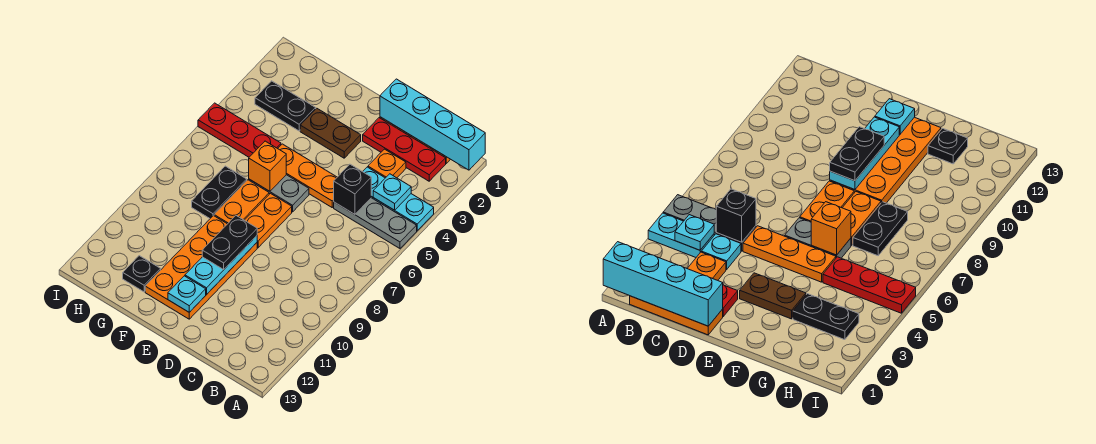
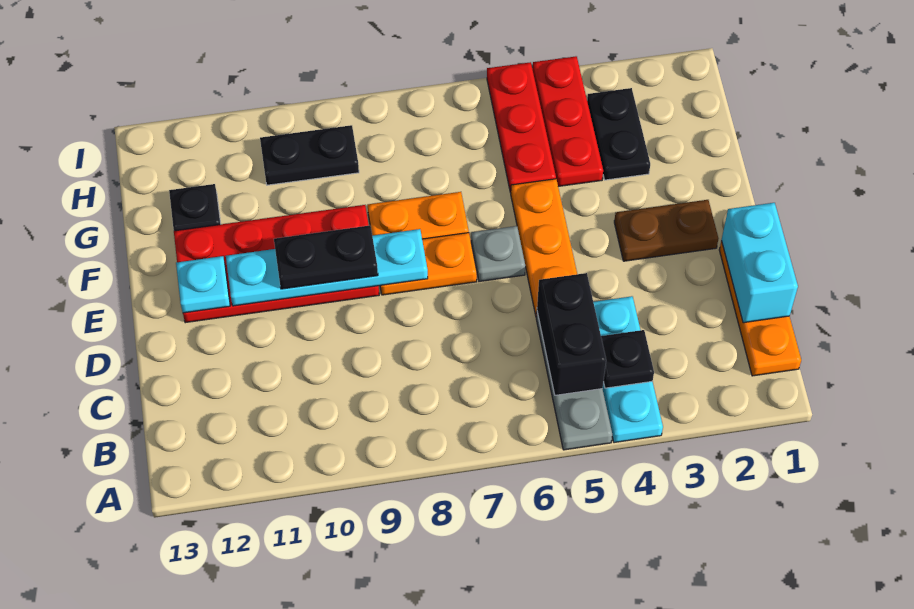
cyan 1x4 brick [380,79,485,170] -> cyan 1x2 brick [722,203,798,323]
red 1x3 plate [363,118,446,181] -> red 1x3 plate moved to [533,56,603,186]
cyan 1x1 plate [373,174,411,210] -> black 1x1 plate [601,330,654,388]
orange 1x1 plate [368,149,406,178] -> none
black 1x1 brick [334,164,371,214] -> black 1x2 brick [537,273,606,395]
brown 1x2 plate [300,108,361,158] -> brown 1x2 plate turned to [614,200,718,261]
grey 1x2 plate [249,175,309,212] -> grey 1x1 plate [471,226,525,281]
orange 2x4 plate [145,216,257,319] -> red 2x4 plate [174,205,379,323]
cyan 1x3 plate [185,236,257,294] -> cyan 1x4 plate [226,229,428,306]
orange 1x1 brick [249,141,286,191] -> none
black 1x2 plate [192,166,247,218] -> black 1x2 plate moved to [260,125,359,185]

